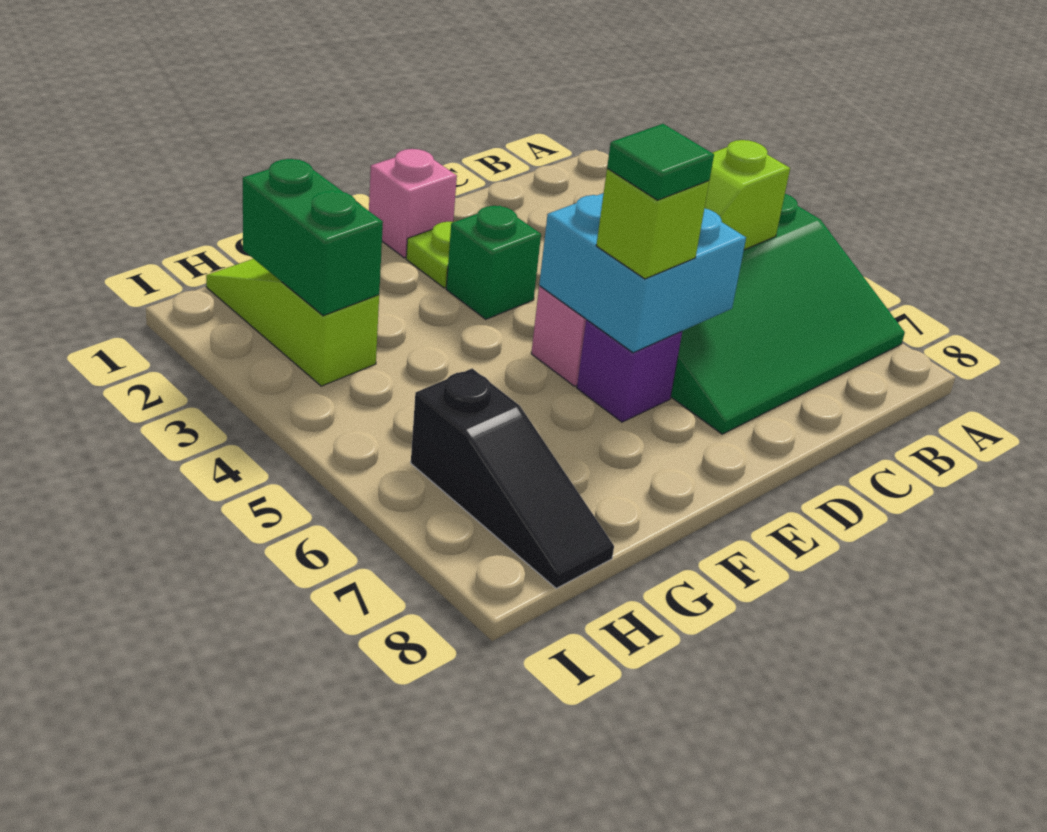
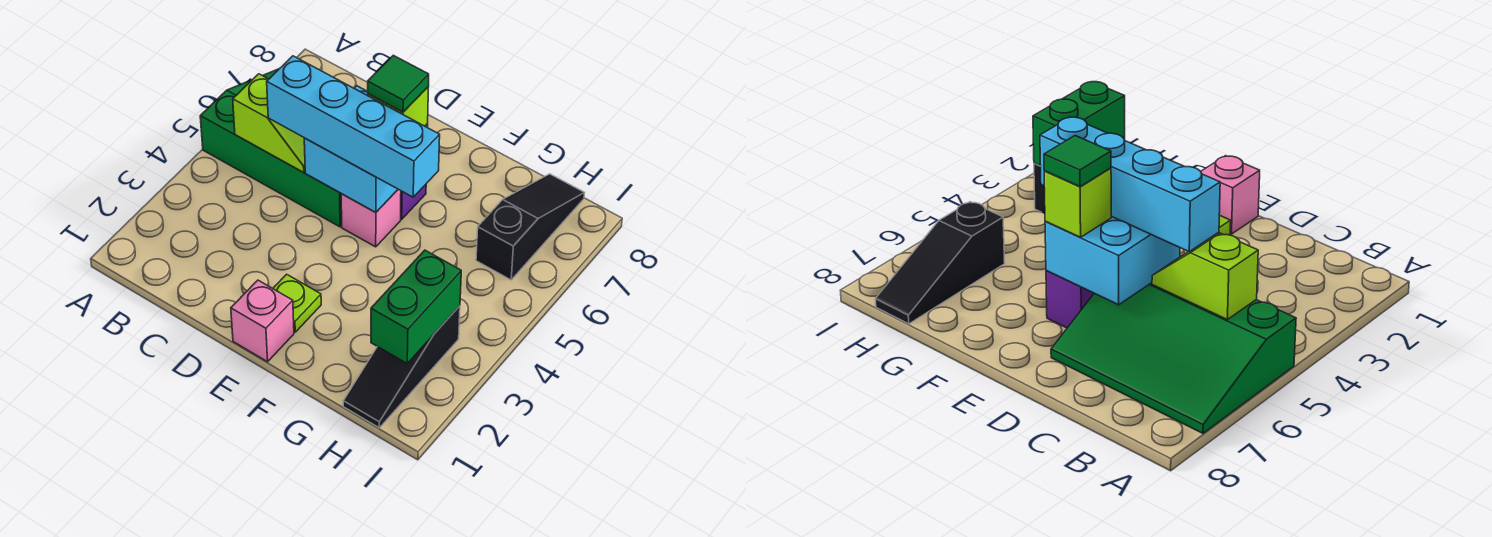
none -> cyan 1x4 brick [267,56,440,197]
green 1x1 brick [446,206,541,319] -> none
lime 1x3 slope [206,259,379,386] -> black 1x3 slope [343,306,460,428]

